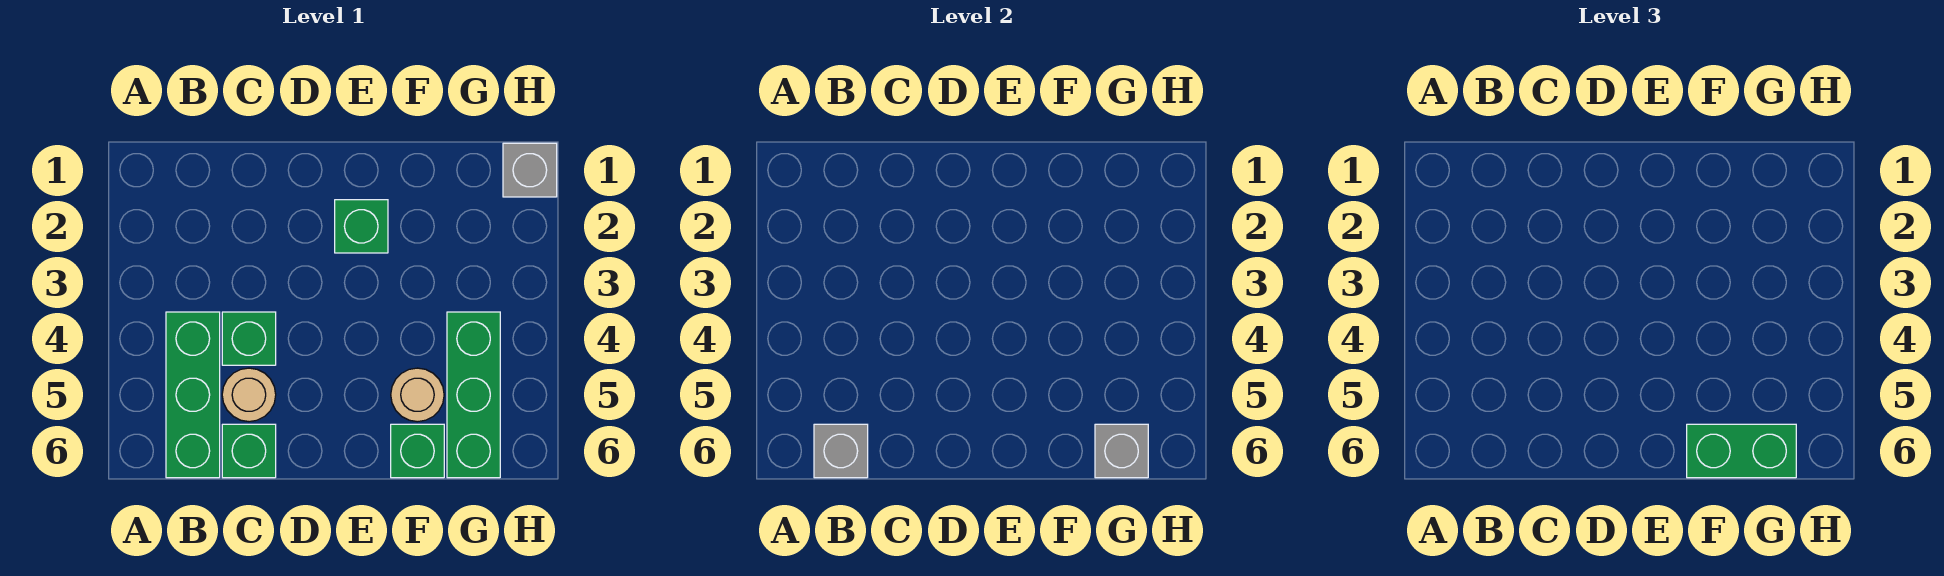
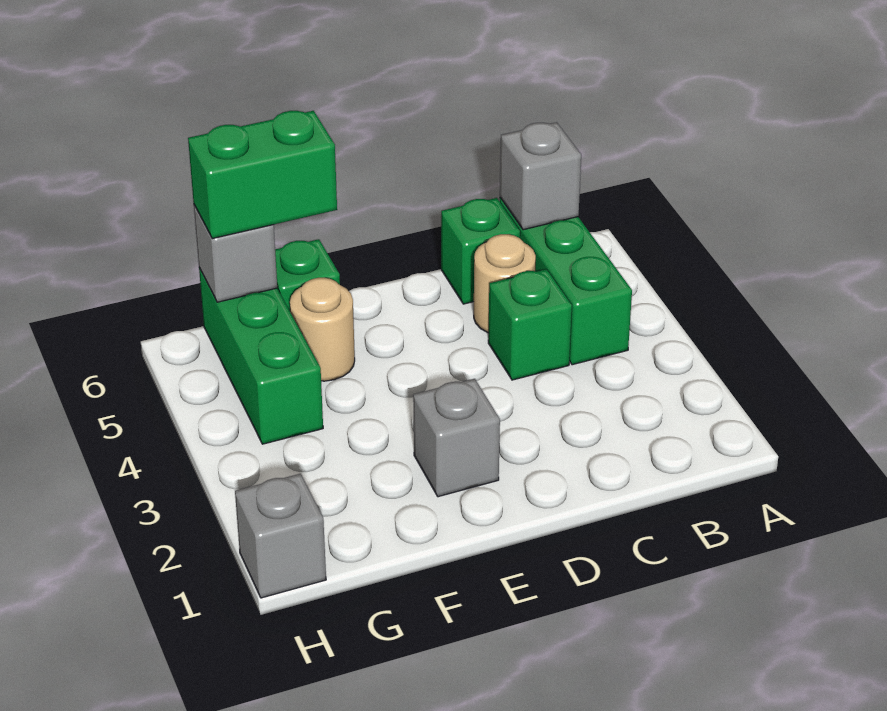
green 1x1 brick [335,200,388,253] -> grey 1x1 brick [413,379,500,497]

